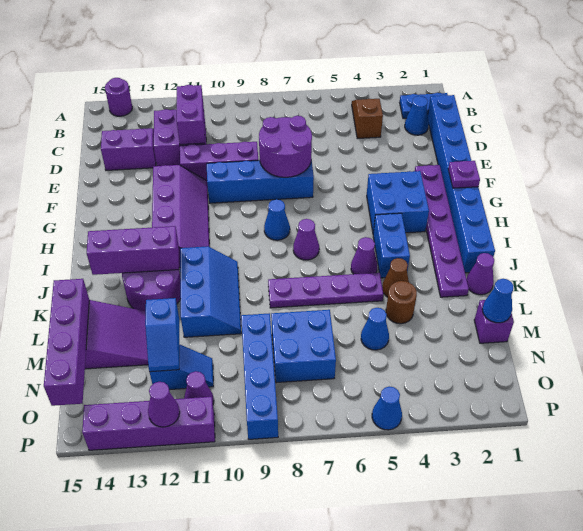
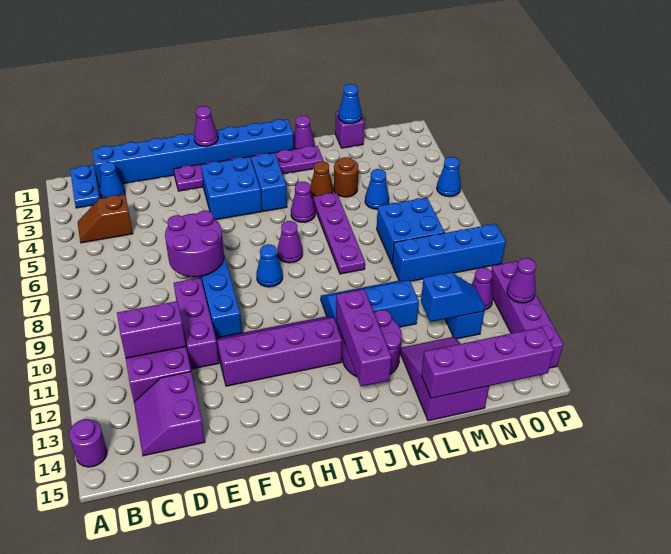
purple 1x1 plate [448,161,480,188] -> purple 1x1 cone [194,106,218,146]
blue 1x2 brick [373,213,410,278] -> blue 1x2 brick turned to [251,153,287,211]

